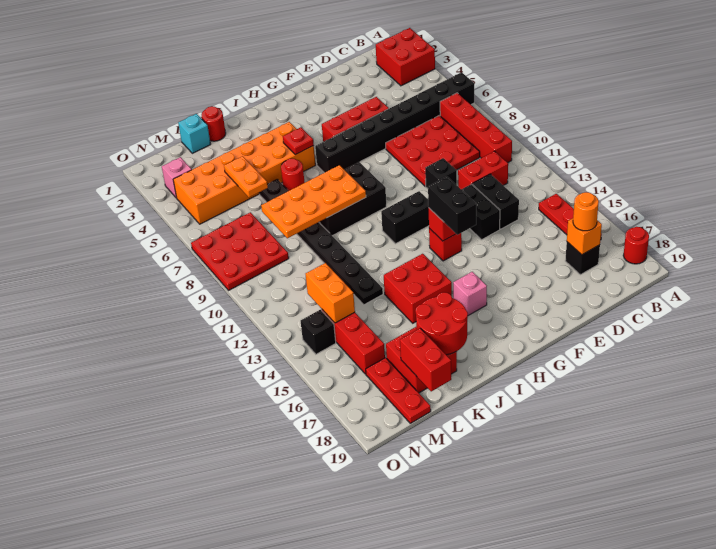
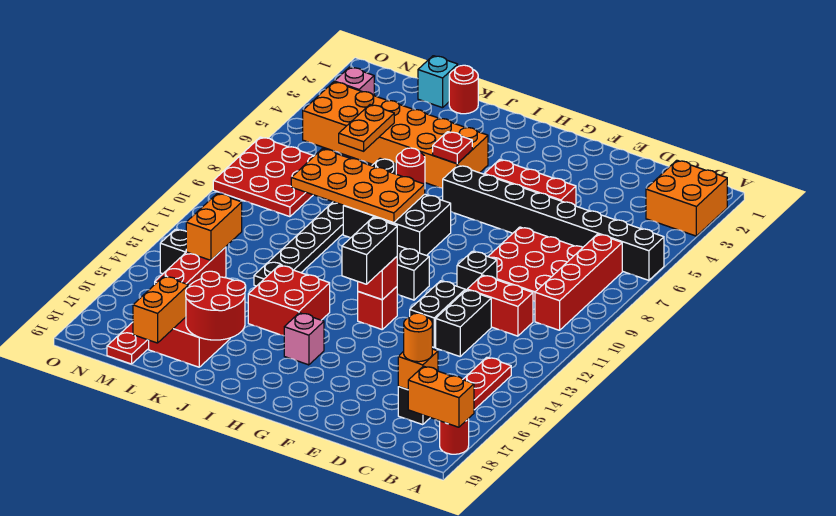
red 2x2 brick [375,28,435,86] -> orange 2x2 brick [646,160,727,236]
none -> orange 1x2 brick [408,366,474,427]
red 1x2 brick [400,328,451,391] -> orange 1x2 brick [133,276,189,343]

